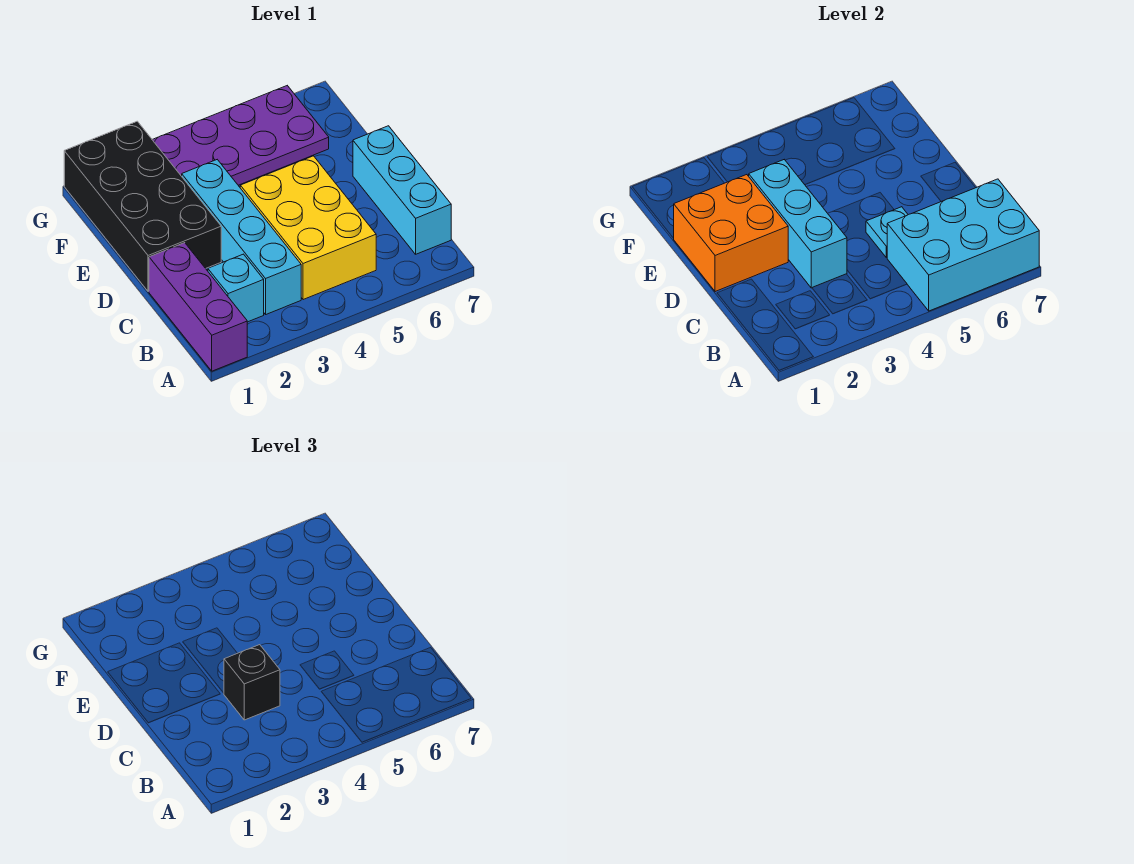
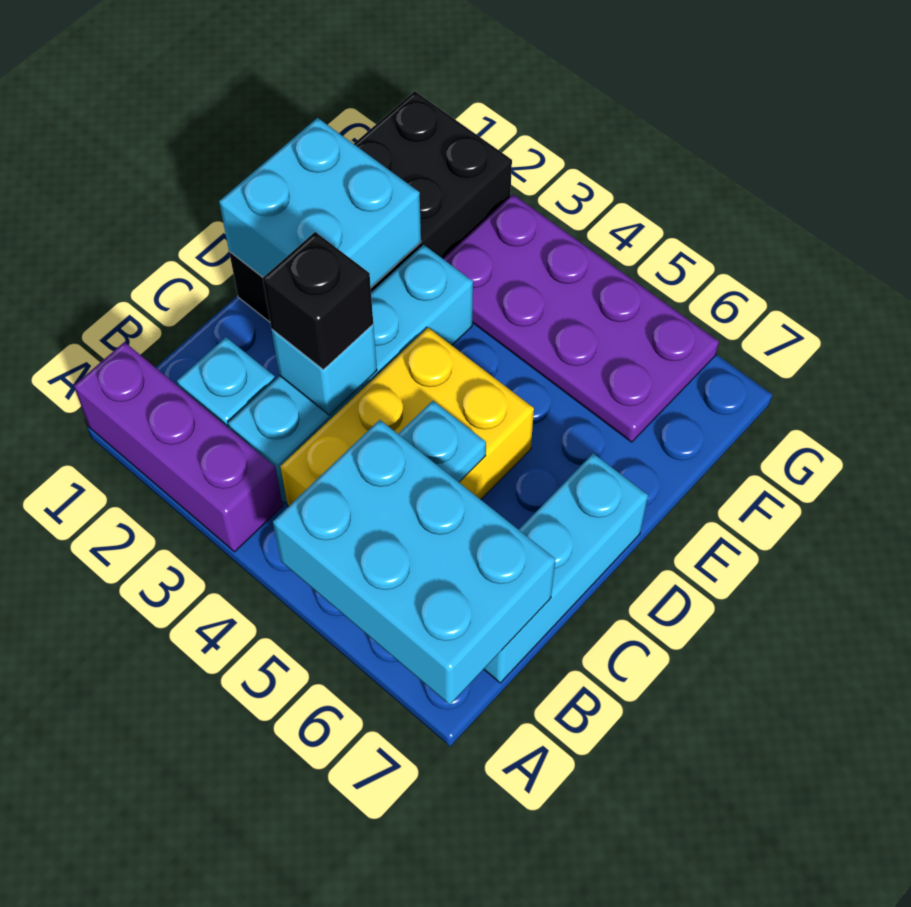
purple 1x3 brick [149,243,247,371] -> purple 1x3 brick turned to [74,342,283,552]
cyan 1x3 brick [749,160,847,288] -> cyan 1x1 brick [272,325,377,415]
orange 2x2 brick [673,175,788,292] -> cyan 2x2 brick [219,118,421,287]

